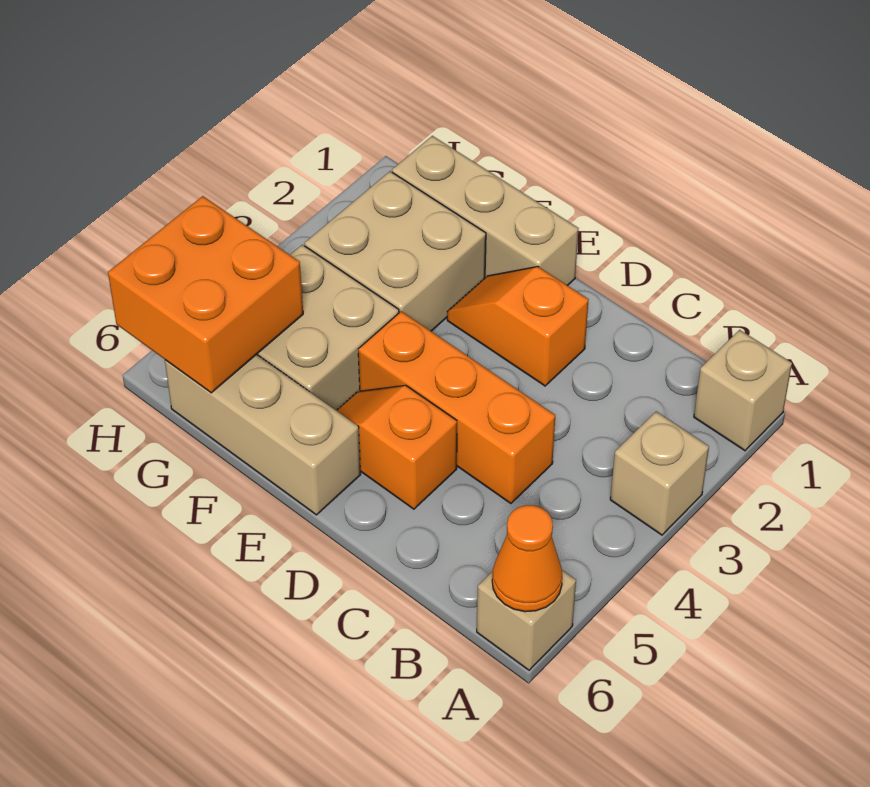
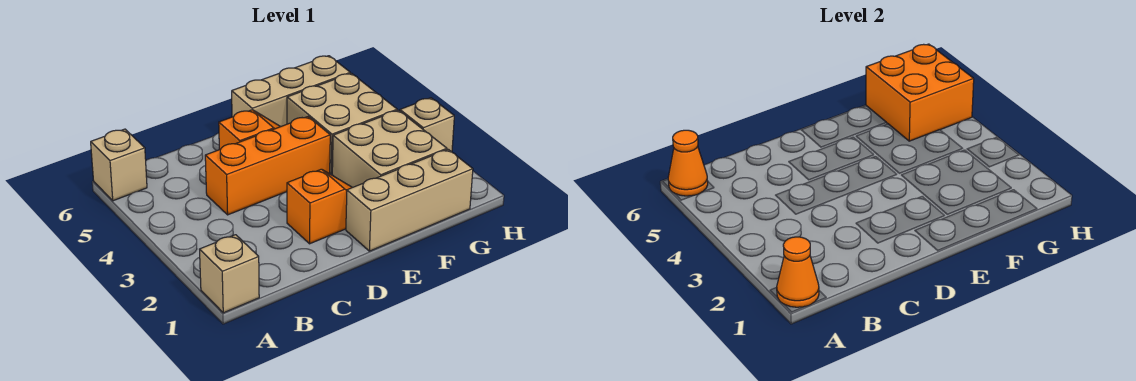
none -> orange 1x1 cone [777,237,819,307]
tan 1x1 brick [610,411,709,535] -> tan 1x1 brick moved to [400,98,454,152]

